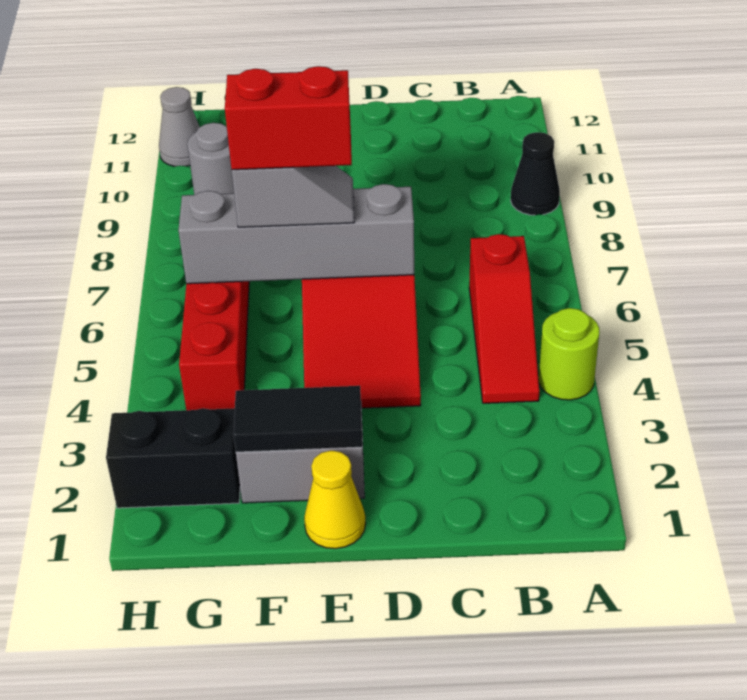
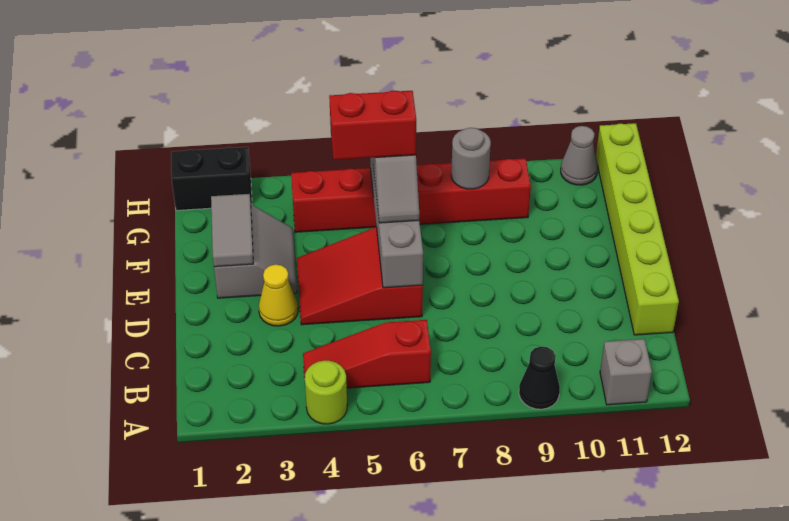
none -> grey 1x1 brick [600,339,652,405]
none -> lime 1x6 brick [596,123,679,335]
yellow 1x1 cone [304,450,366,549] -> yellow 1x1 cone moved to [259,264,298,326]
black 1x2 tile [233,386,362,452] -> grey 1x2 tile [211,194,253,267]
red 1x2 brick [225,66,352,170] -> red 1x2 brick turned to [329,90,416,160]
black 1x2 brick [106,408,240,508] -> black 1x2 brick turned to [171,147,252,211]

